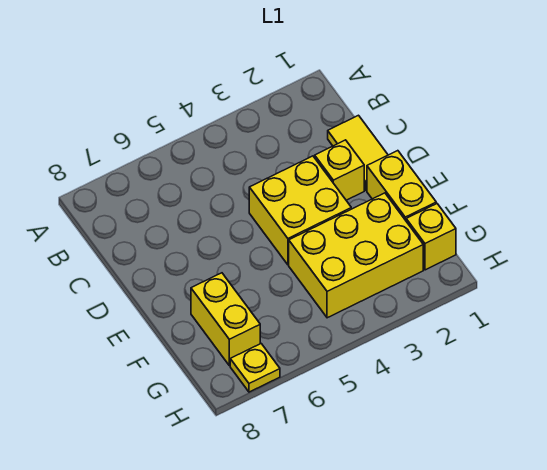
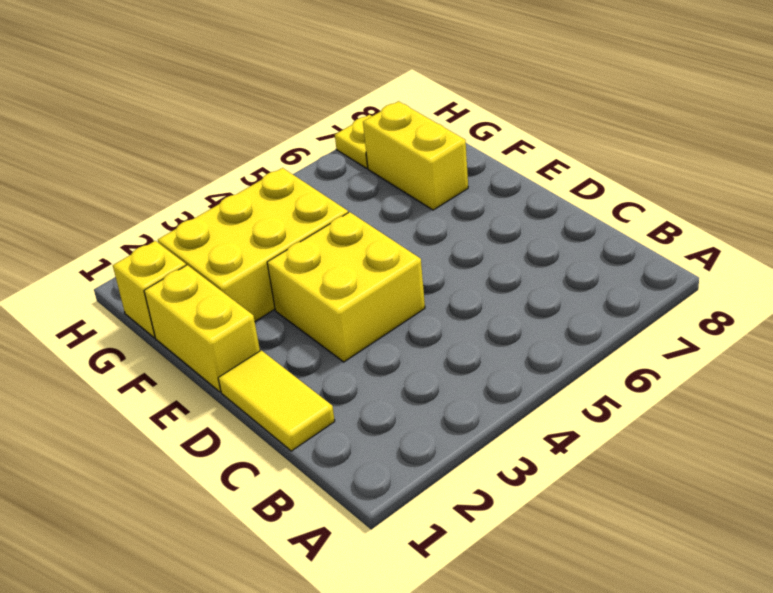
yellow 1x1 brick [315,140,364,200] -> none

